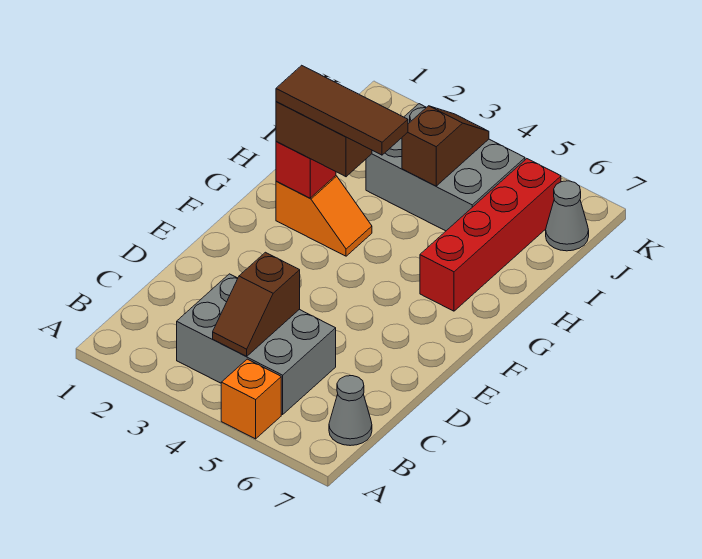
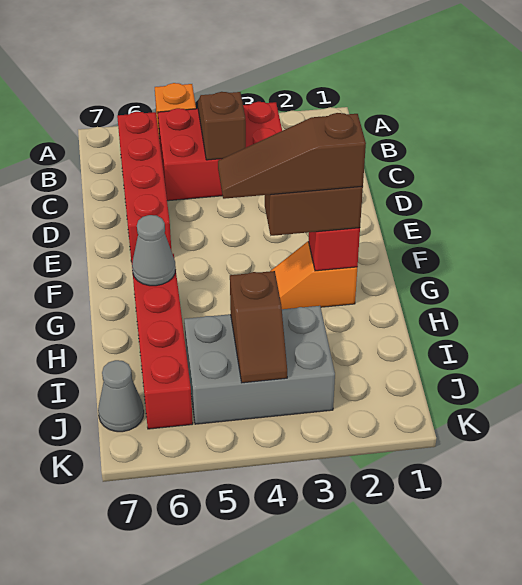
grey 2x3 brick [177,274,336,414] -> red 2x3 brick [158,102,282,201]
none -> red 1x4 brick [117,112,171,262]
grey 1x1 cone [329,376,372,446] -> grey 1x1 cone moved to [132,215,176,286]
brown 1x3 tile [276,65,408,155] -> brown 1x3 slope [218,113,366,199]

